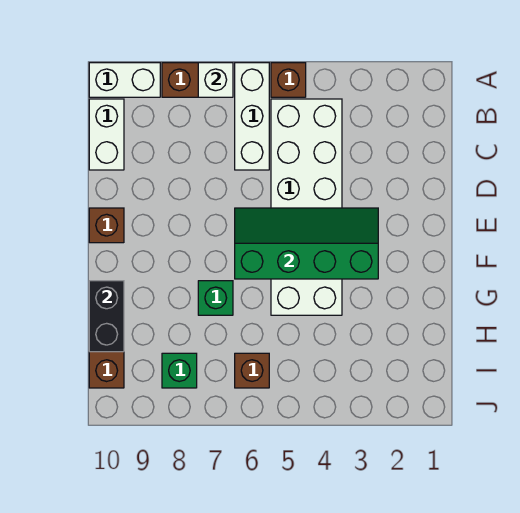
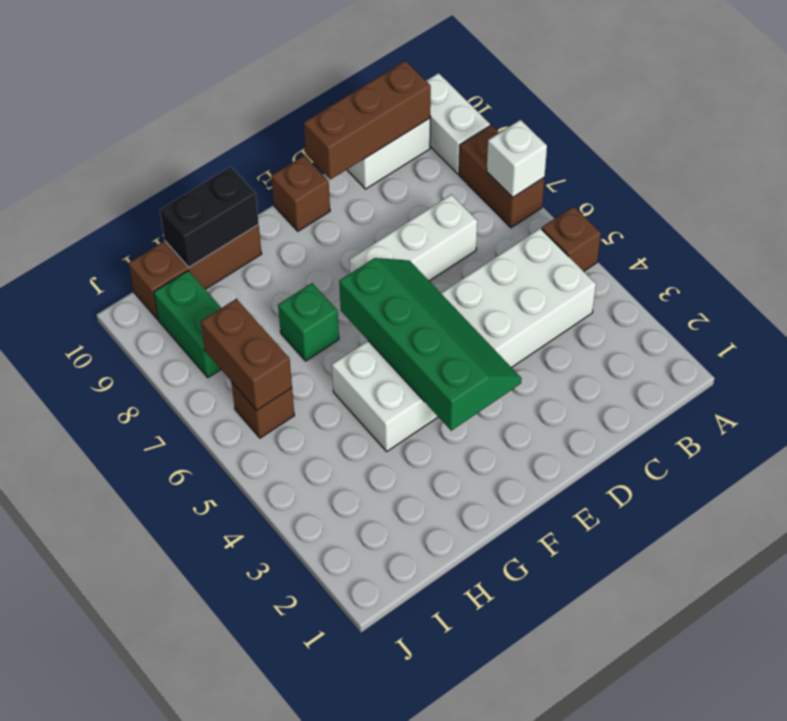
white 1x3 brick [235,63,269,170] -> white 1x3 brick moved to [349,194,477,281]
none -> brown 1x3 brick [304,61,431,179]
none -> brown 1x2 brick [201,299,292,410]
green 1x1 brick [162,353,197,388] -> green 1x2 brick [154,271,221,378]

